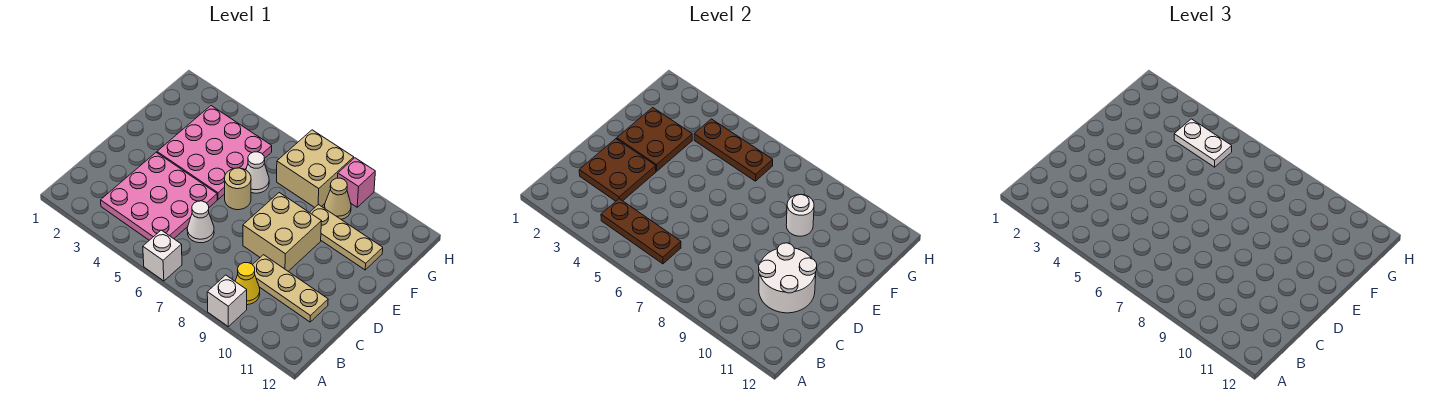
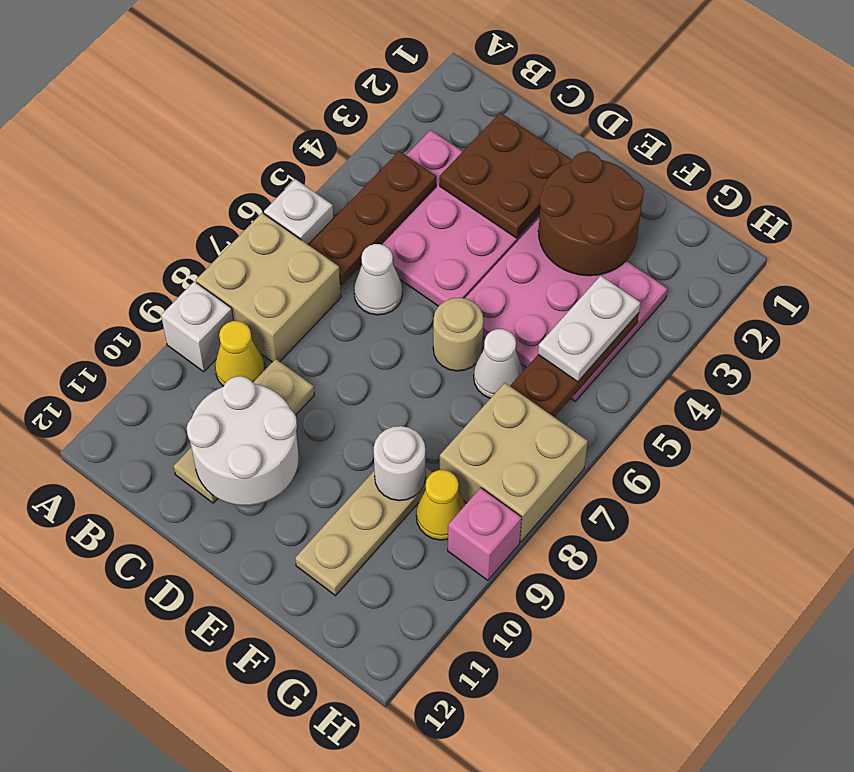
tan 2x2 brick [243,193,321,271] -> tan 2x2 brick moved to [196,213,341,362]
brown 2x2 plate [617,107,692,171] -> brown 2x2 round brick [538,152,644,276]
tan 1x1 cone [324,178,351,219] -> yellow 1x1 cone [416,470,465,540]

